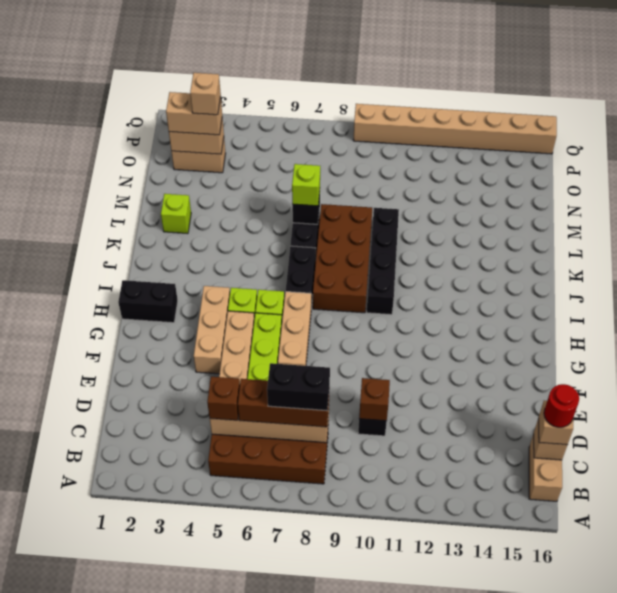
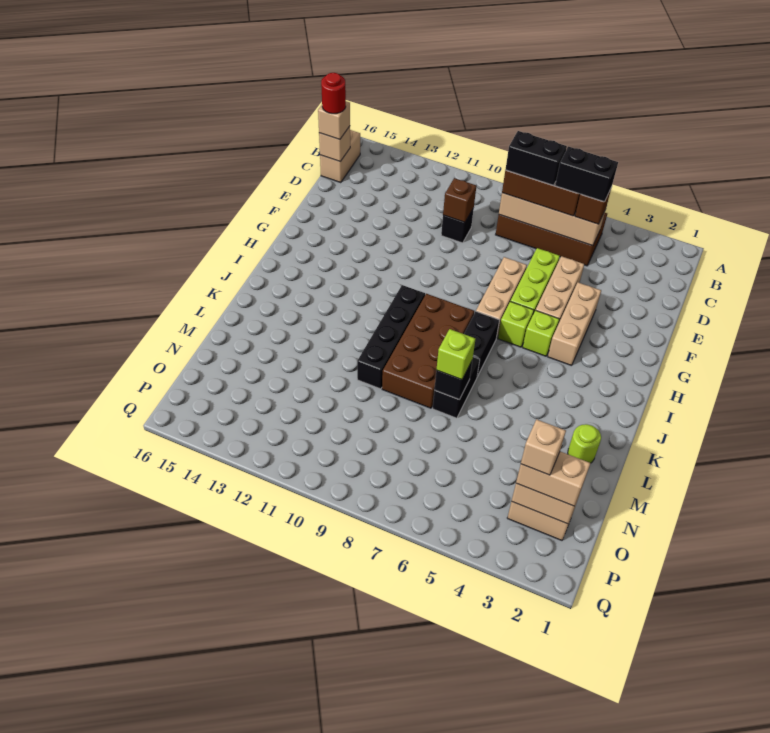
black 1x2 brick [118,280,178,323] -> black 1x2 brick moved to [555,147,618,202]
lime 1x1 brick [161,194,191,234] -> lime 1x1 round brick [568,424,601,463]
tan 1x8 brick [353,104,557,154] -> none

